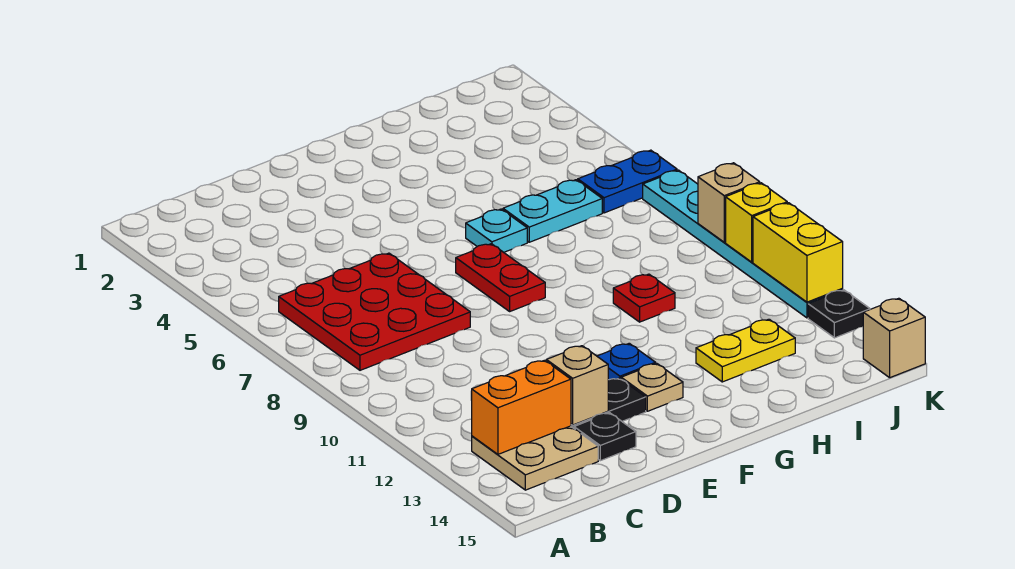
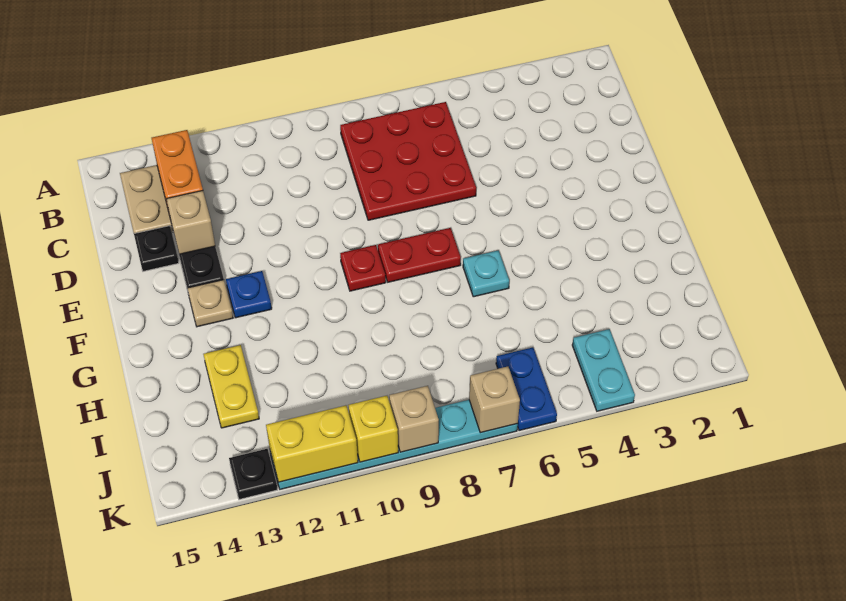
cyan 1x2 plate [503,180,602,242] -> cyan 1x2 plate moved to [572,329,635,411]
red 1x1 plate [613,274,675,322] -> red 1x1 plate moved to [340,245,386,291]
tan 1x1 brick [863,298,925,378] -> tan 1x1 brick moved to [469,366,520,433]

